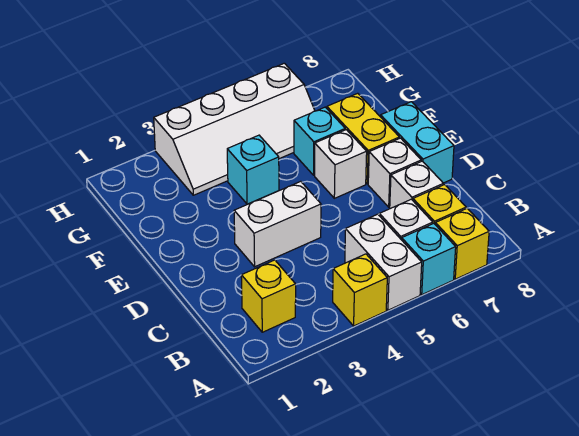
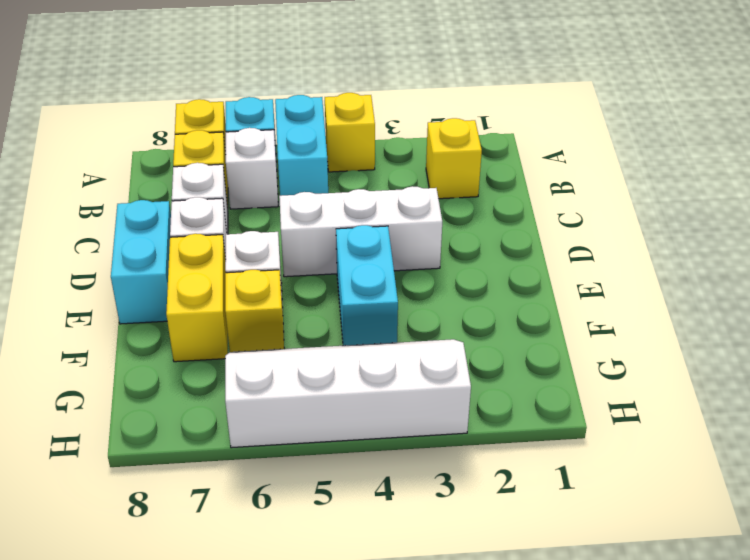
white 1x2 brick [345,214,422,310] -> cyan 1x2 brick [275,95,328,196]
white 1x2 brick [234,181,321,267] -> white 1x3 brick [279,186,442,277]
cyan 1x1 brick [227,135,279,204] -> cyan 1x2 brick [336,225,398,346]
cyan 1x1 brick [294,107,345,175] -> yellow 1x1 brick [225,270,284,352]

